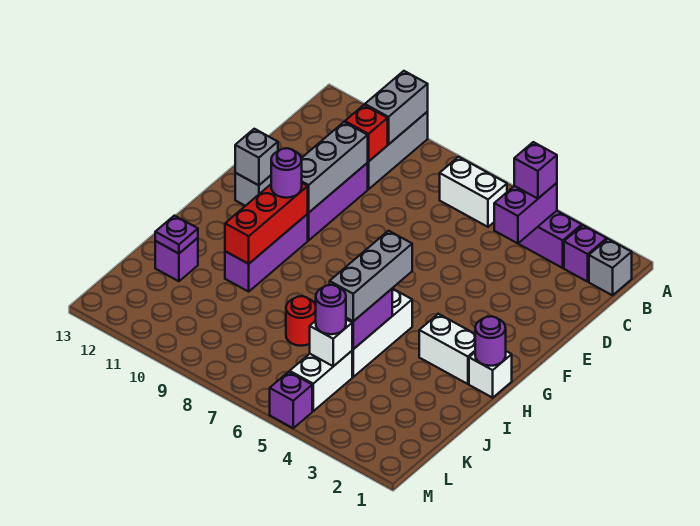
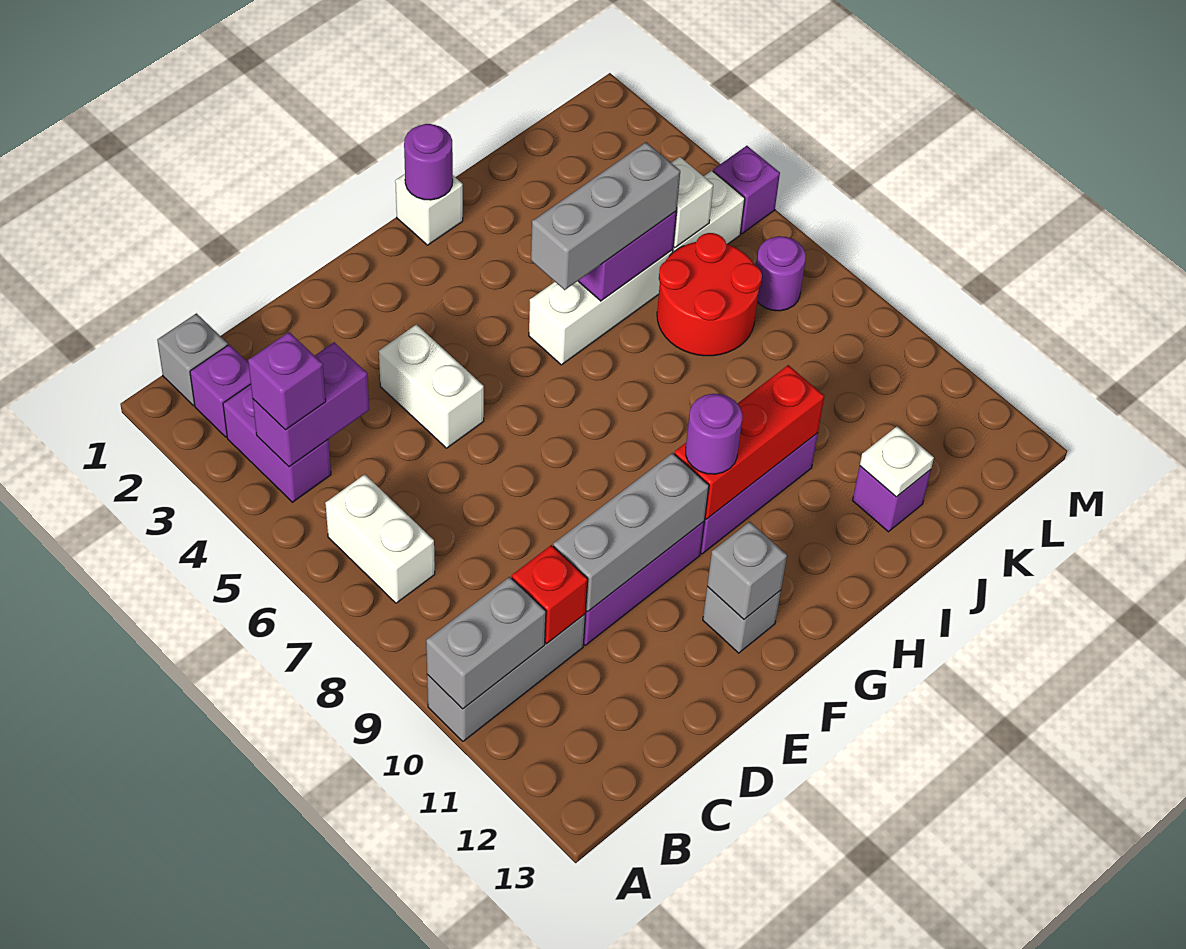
white 1x2 brick [419,314,475,384] -> white 1x2 brick moved to [379,324,484,448]
red 1x1 round brick [286,296,316,346] -> red 2x2 round brick [657,233,762,356]
purple 1x1 plate [155,216,198,254] -> white 1x1 plate [860,426,934,497]
purple 1x1 round brick [316,285,346,334] -> purple 1x1 round brick moved to [756,236,806,311]

